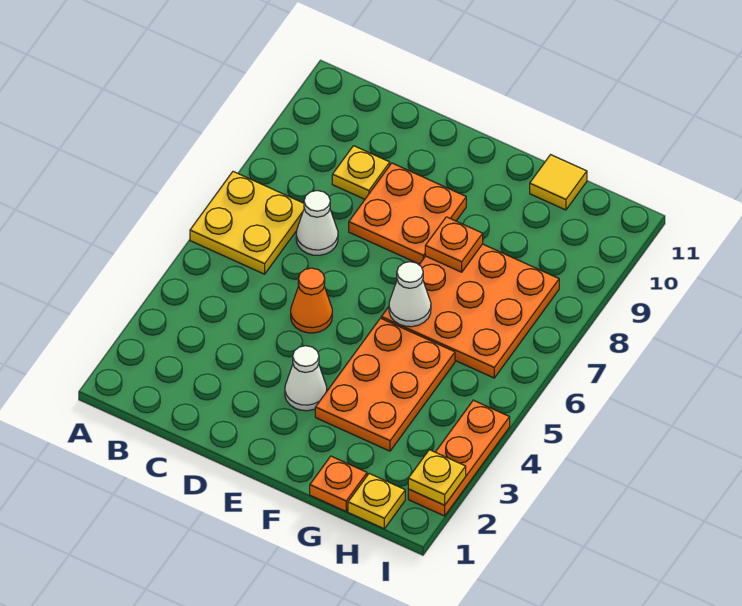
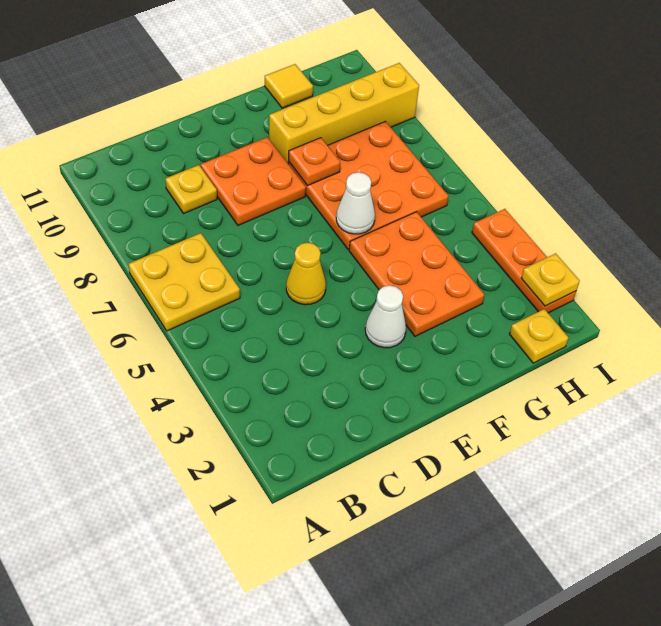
white 1x1 cone [296,191,338,255] -> none
orange 1x1 cone [291,268,332,333] -> yellow 1x1 cone [286,243,326,305]
none -> yellow 1x4 brick [269,63,419,163]
orange 1x1 plate [310,456,367,511] -> none

